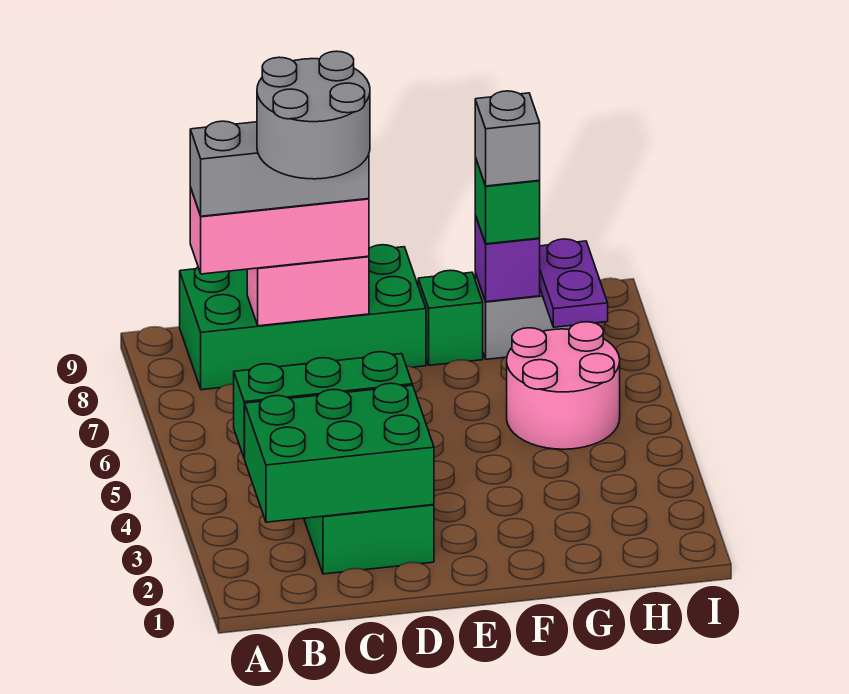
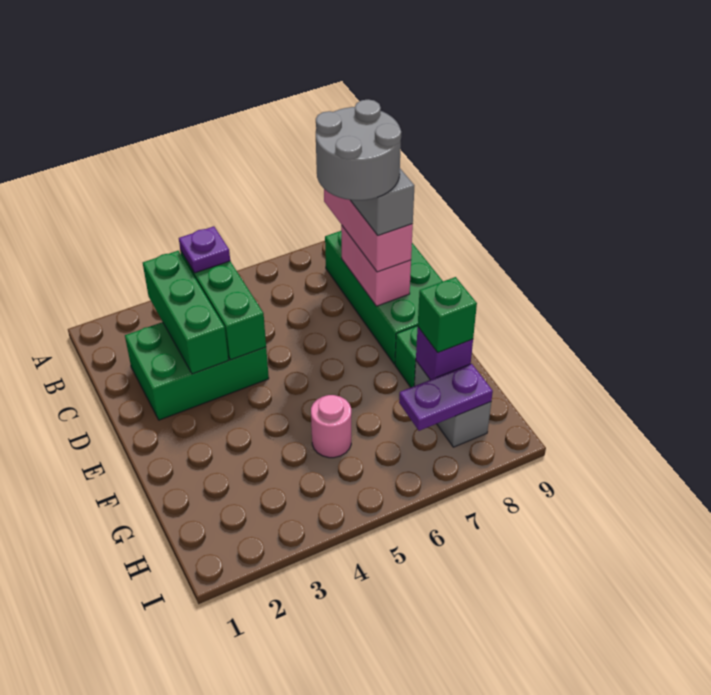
green 2x3 brick [245,383,434,522] -> green 1x3 brick [143,251,228,374]
none -> purple 1x1 plate [179,226,230,273]
pink 2x2 round brick [507,322,620,449] -> pink 1x1 round brick [311,395,351,458]
grey 1x1 brick [475,91,540,186] -> none

